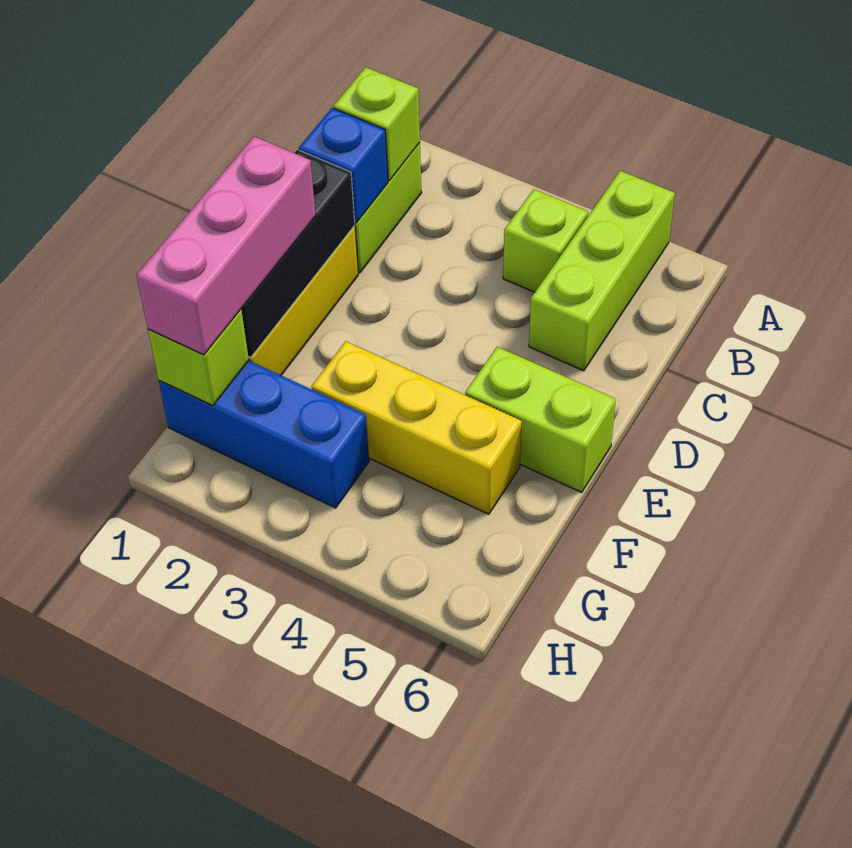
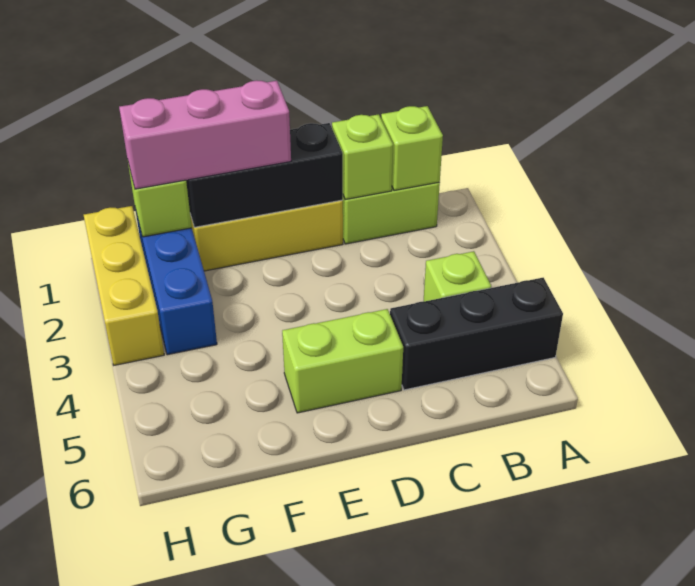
lime 1x3 brick [529,171,675,371] -> black 1x3 brick [390,278,563,390]
blue 1x1 brick [299,108,388,223] -> lime 1x1 brick [332,114,393,200]
lime 1x2 brick [465,347,616,492] -> lime 1x2 brick turned to [282,309,403,413]
yellow 1x3 brick [311,341,522,514] -> yellow 1x3 brick moved to [84,206,164,365]

